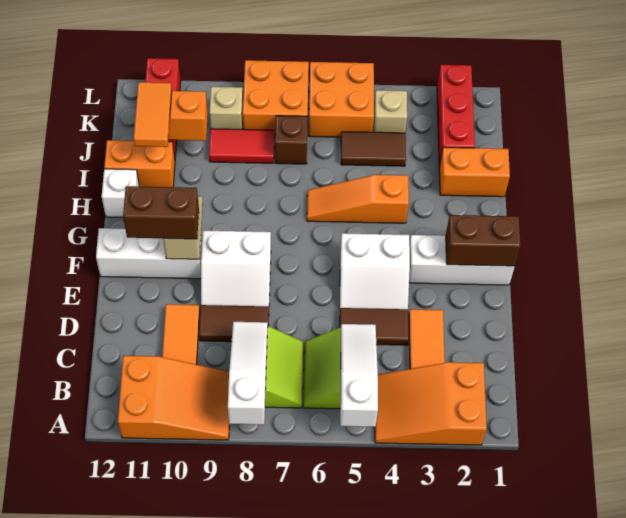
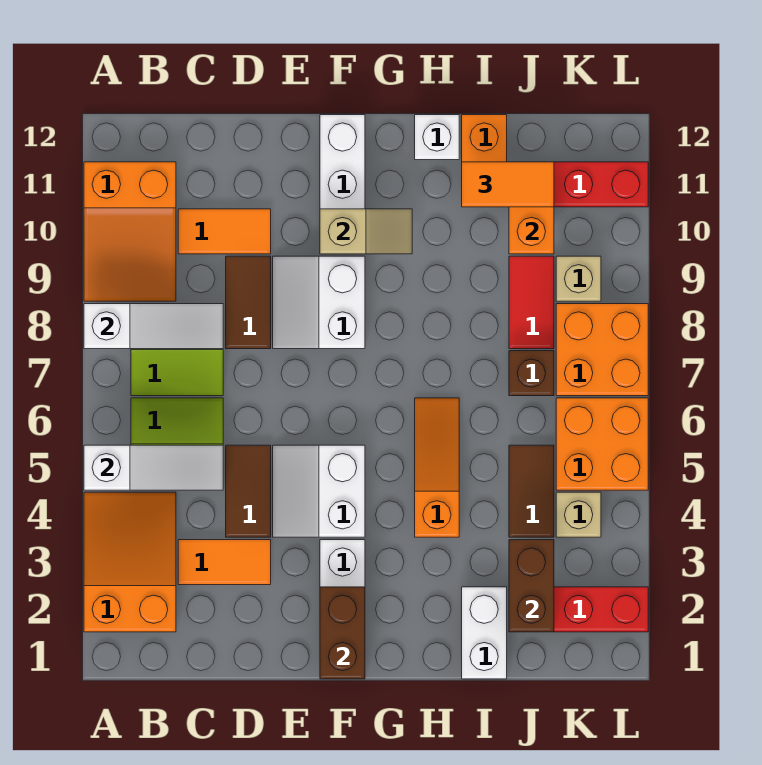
brown 1x2 brick [123,186,199,239] -> brown 1x2 brick moved to [509,540,554,632]
orange 1x2 brick [439,147,510,197] -> white 1x2 brick [462,587,507,679]

